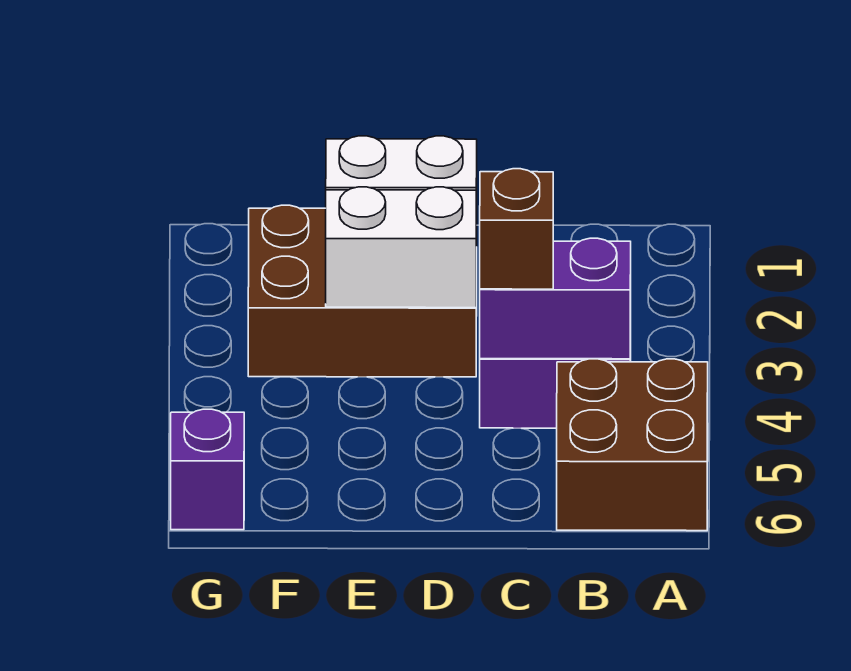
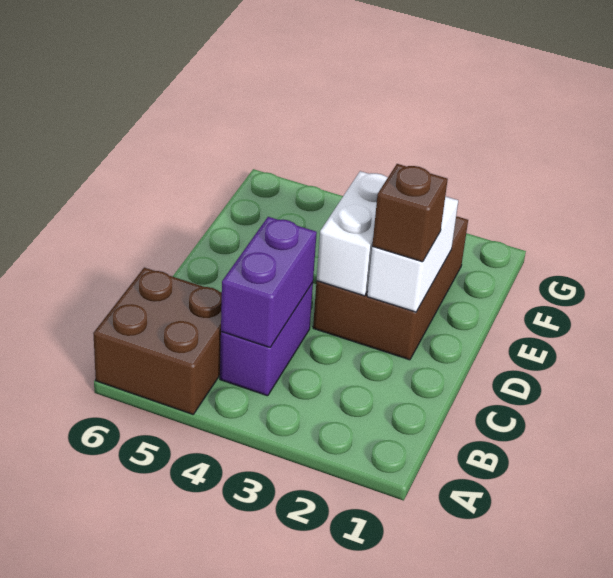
brown 1x1 brick [480,169,553,289] -> brown 1x1 brick moved to [372,164,448,262]
purple 1x1 brick [171,409,244,530] -> none

